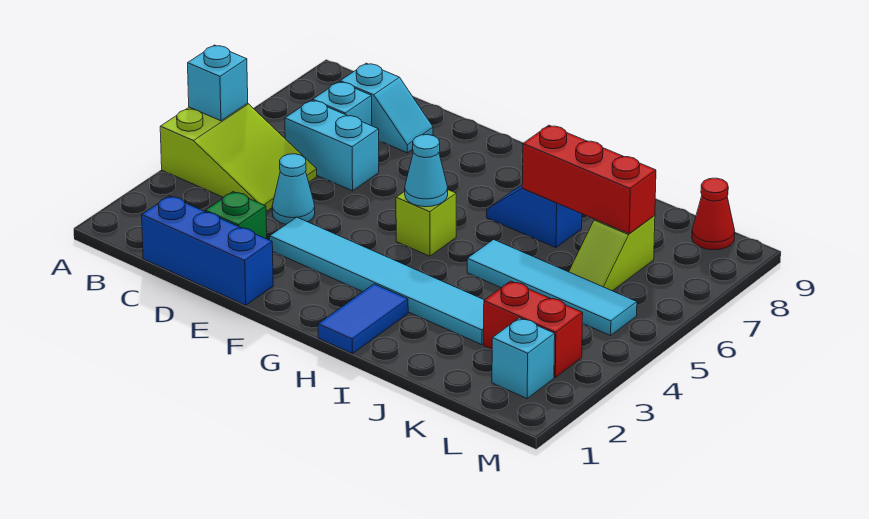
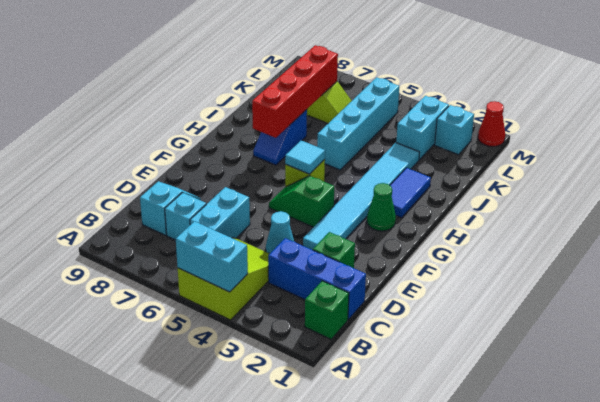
cyan 1x1 brick [188,45,248,121] -> cyan 1x2 brick [176,221,248,292]
none -> green 1x1 brick [305,281,349,339]
blue 1x3 brick [142,196,273,305] -> blue 1x3 brick turned to [268,238,366,320]
none -> green 1x2 slope [269,176,334,227]
none -> green 1x1 cone [367,183,396,231]
cyan 1x1 cone [405,135,448,207] -> cyan 1x1 tile [285,140,325,174]
blue 1x2 tile [318,284,408,354] -> blue 1x2 tile turned to [390,168,431,218]
cyan 1x4 tile [467,240,637,336] -> cyan 1x4 brick [317,77,399,170]
red 1x3 brick [522,125,656,234] -> red 1x4 brick [252,45,338,138]
red 1x2 brick [484,281,583,377] -> cyan 1x2 brick [396,96,449,160]
red 1x1 cone [692,178,735,250] -> red 1x1 cone moved to [478,101,505,147]

